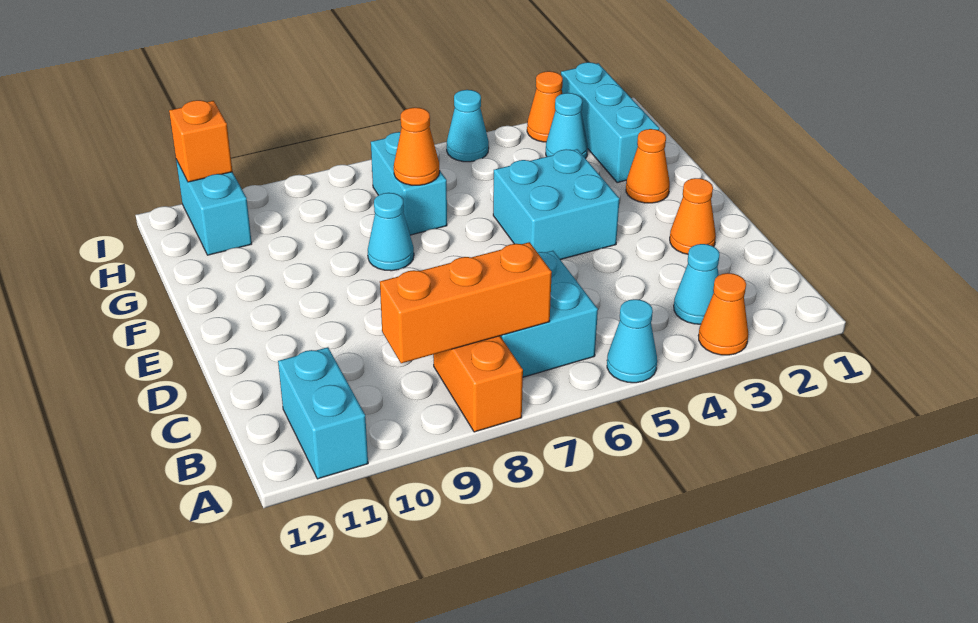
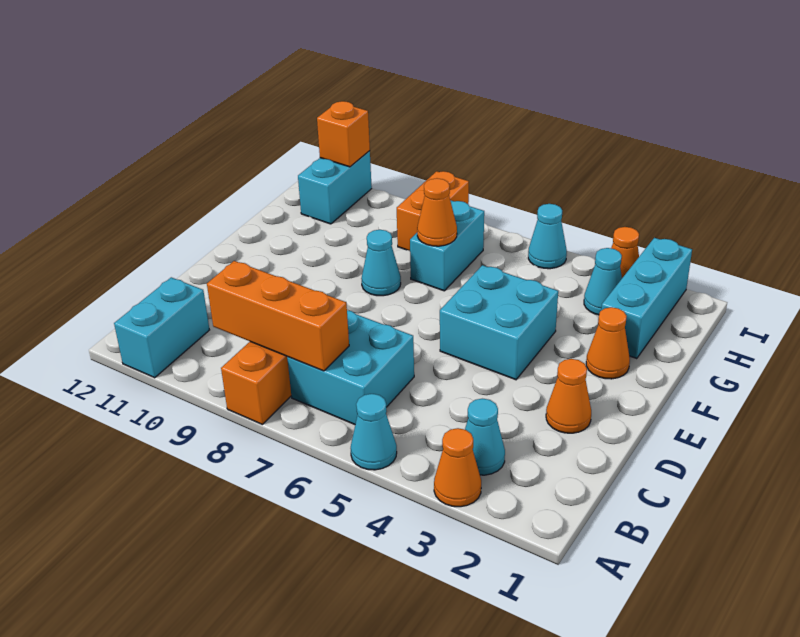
none -> orange 1x2 brick [397,171,469,251]

